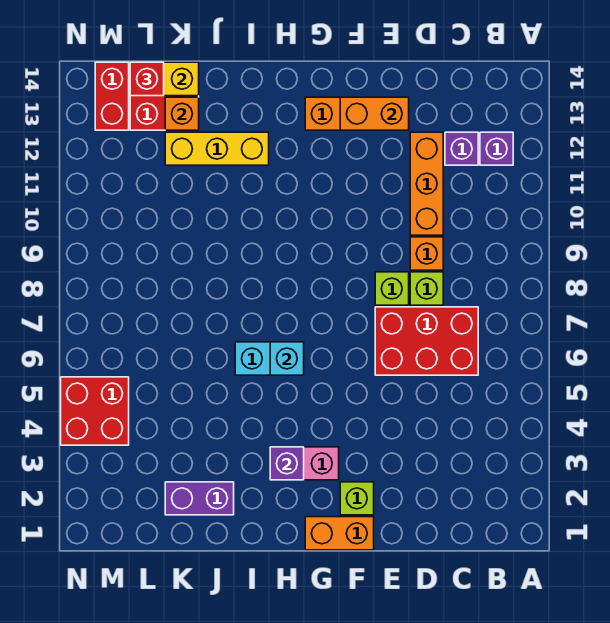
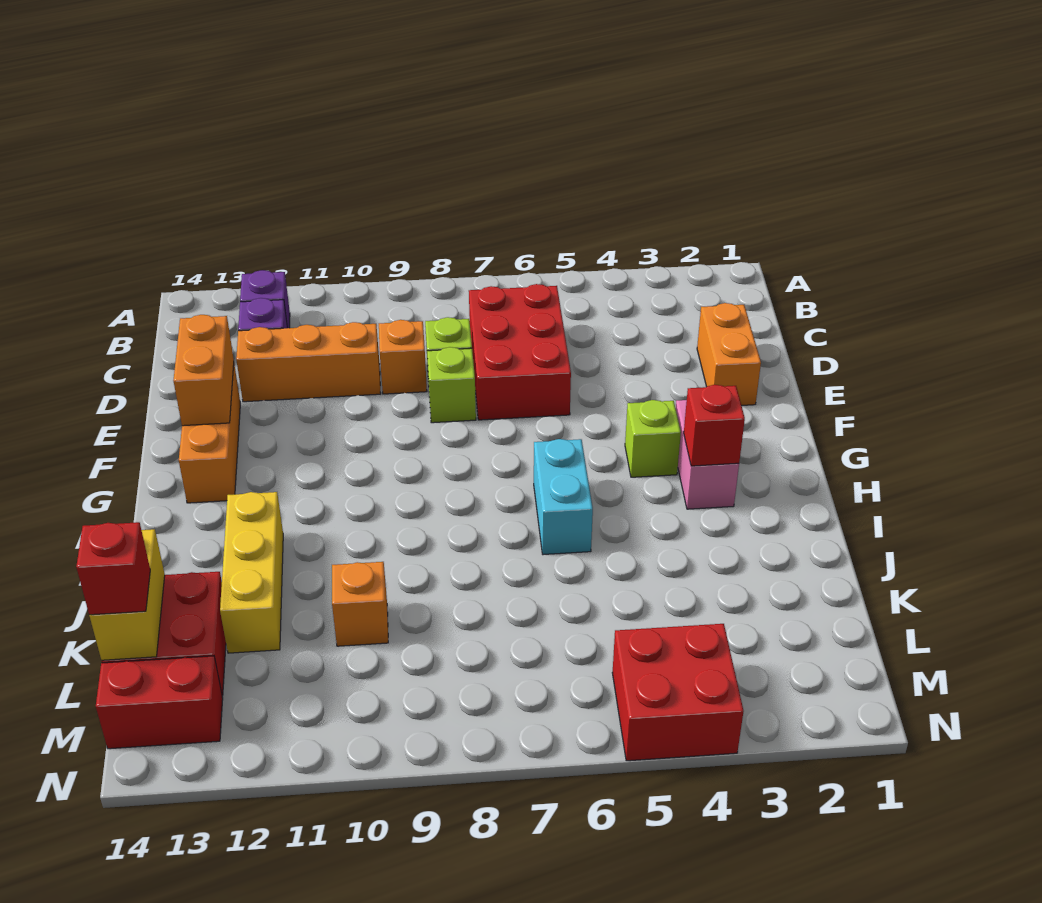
orange 1x2 brick [305,517,374,550] -> orange 1x2 brick moved to [697,303,761,405]
lime 1x1 brick [340,482,374,515] -> lime 1x1 brick moved to [625,400,681,477]
purple 1x1 brick [270,447,304,480] -> red 1x1 brick [684,385,745,466]
cyan 1x1 brick [270,342,304,375] -> none
purple 1x2 brick [165,482,234,515] -> none
orange 1x1 brick [165,97,199,130] -> orange 1x1 brick moved to [332,562,388,646]

